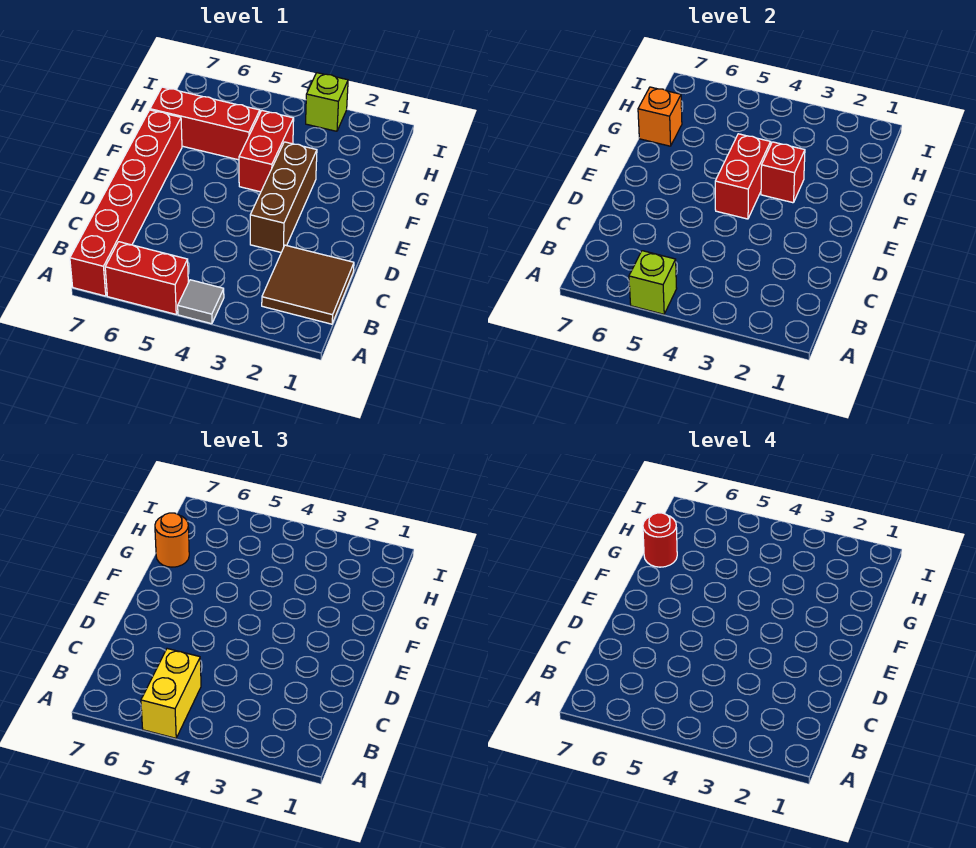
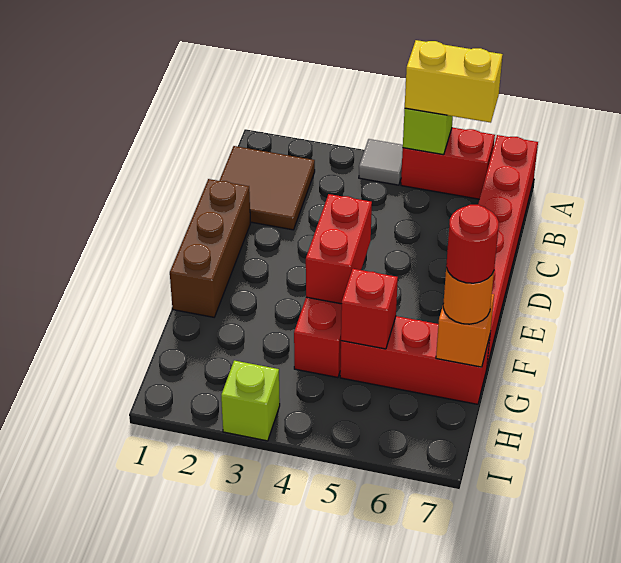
yellow 1x2 brick [141,649,201,738] -> yellow 1x2 brick turned to [405,40,503,123]
brown 1x3 brick [250,142,317,252] -> brown 1x3 brick moved to [170,179,251,317]
red 1x1 brick [761,142,805,203] -> red 1x1 brick moved to [341,269,398,349]

